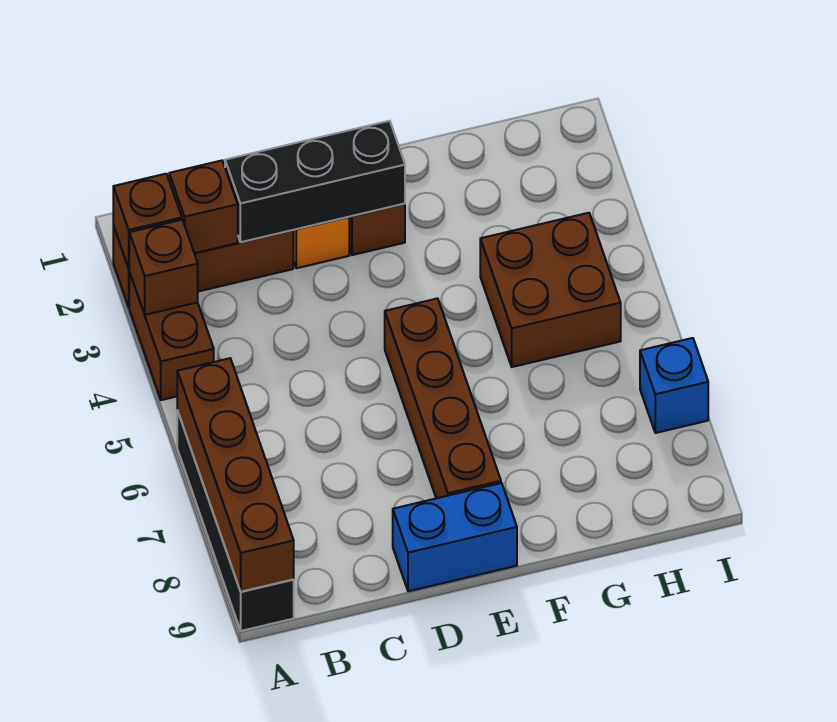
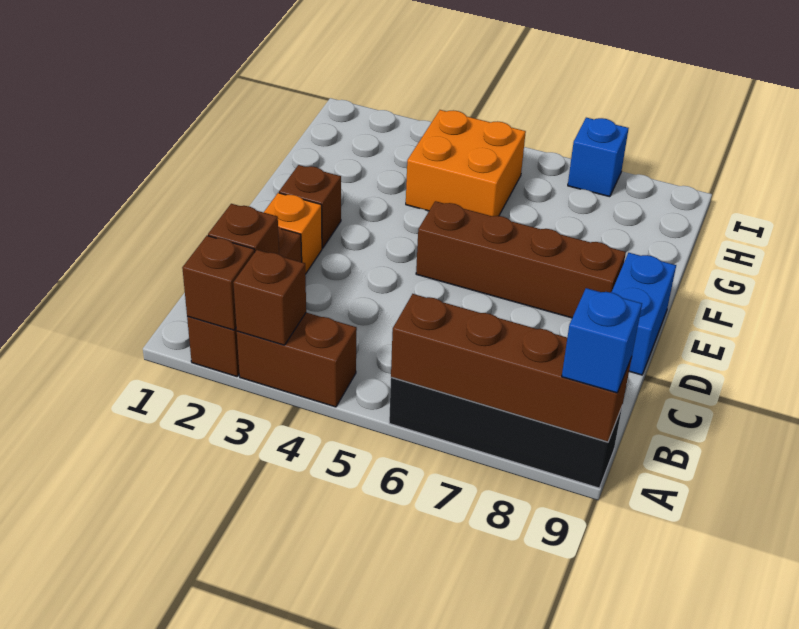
none -> blue 1x1 brick [562,288,642,393]
black 1x3 brick [225,121,405,242] -> none
brown 2x2 brick [480,213,621,367] -> orange 2x2 brick [406,110,526,216]

